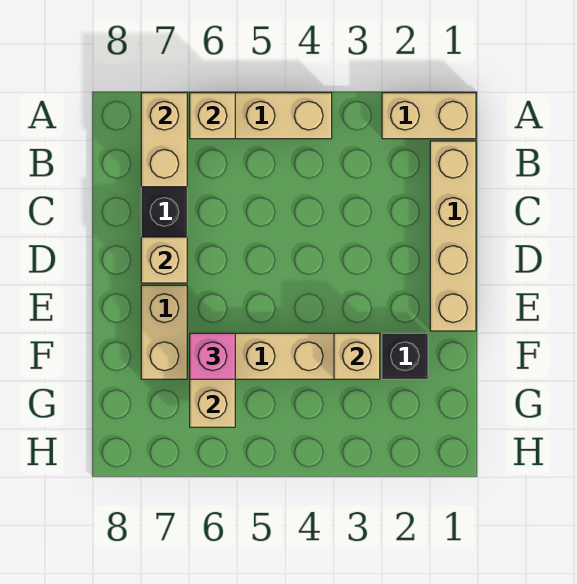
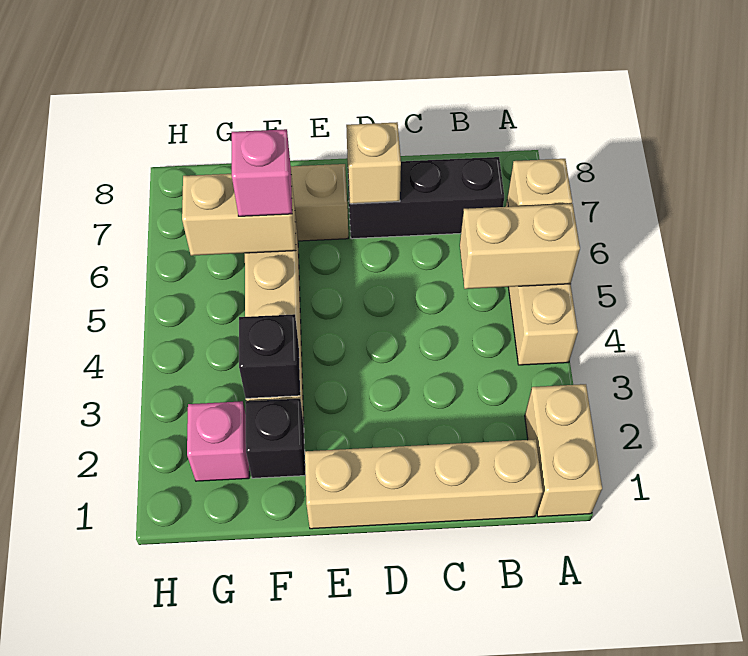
tan 1x2 brick [141,93,187,187] -> tan 1x2 brick moved to [460,204,580,289]
tan 1x1 brick [334,333,380,379] -> black 1x1 brick [239,314,300,398]
none -> pink 1x1 brick [187,401,249,481]

